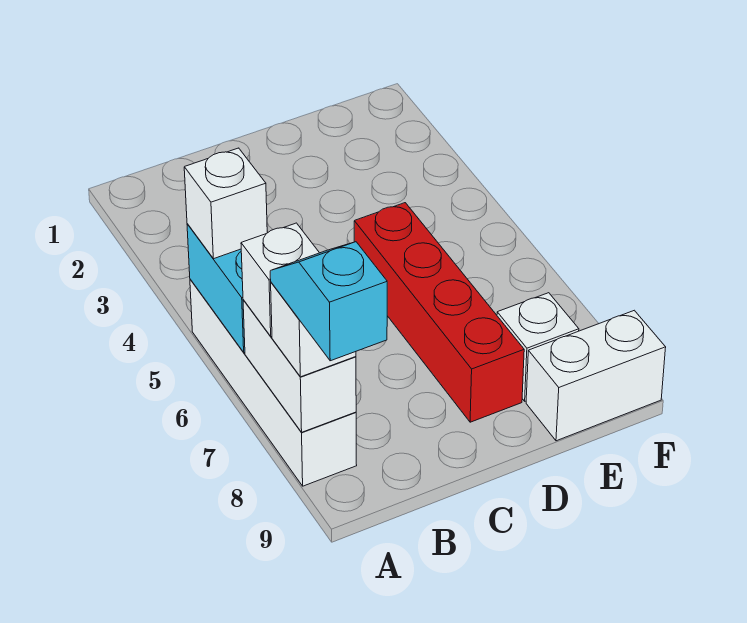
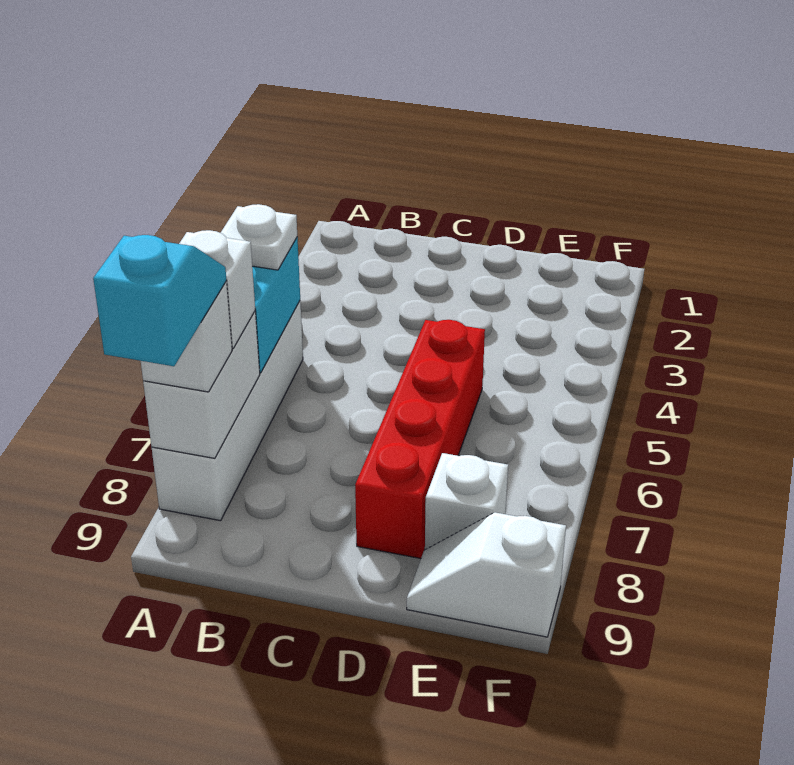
white 1x1 brick [184,148,267,259] -> white 1x1 plate [221,204,297,270]
white 1x2 brick [526,310,666,441] -> white 1x2 slope [407,512,566,637]

